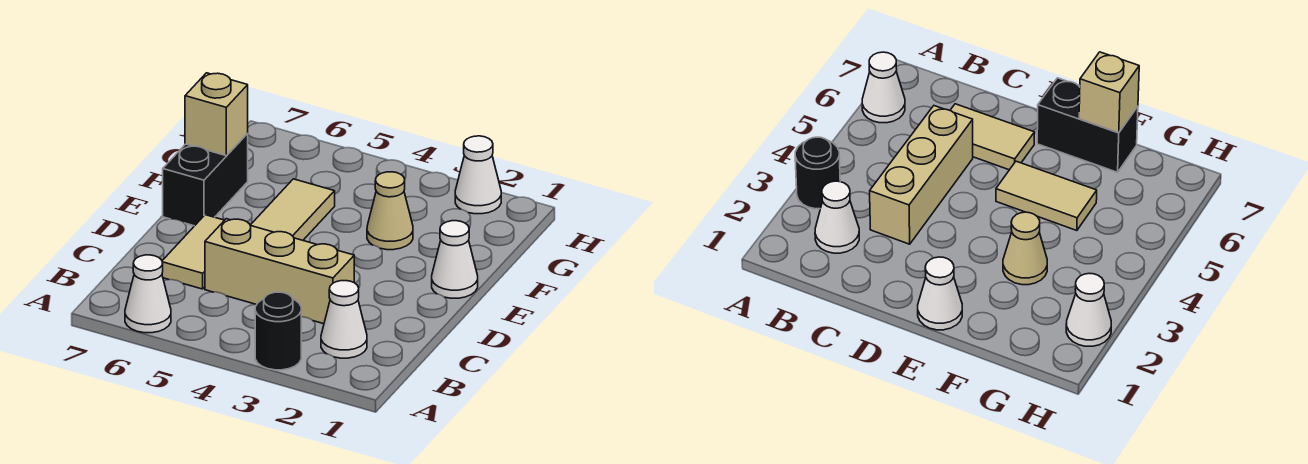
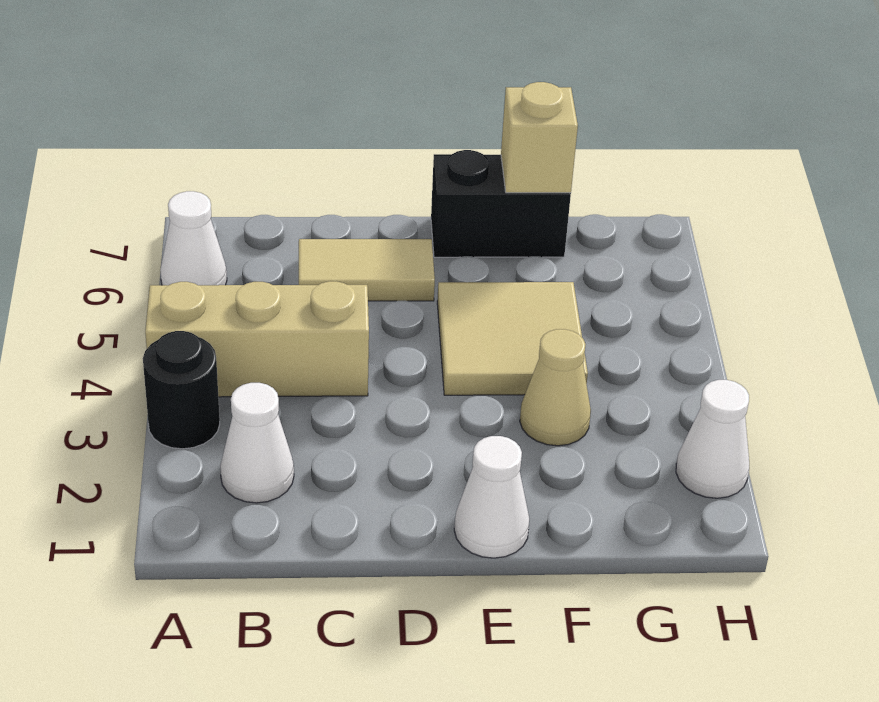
tan 1x3 brick [205,219,354,324] -> tan 1x3 brick turned to [145,281,369,397]
tan 1x2 tile [250,179,335,240] -> tan 2x2 tile [437,282,588,395]

